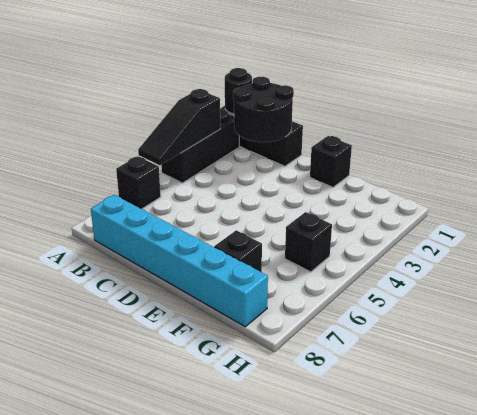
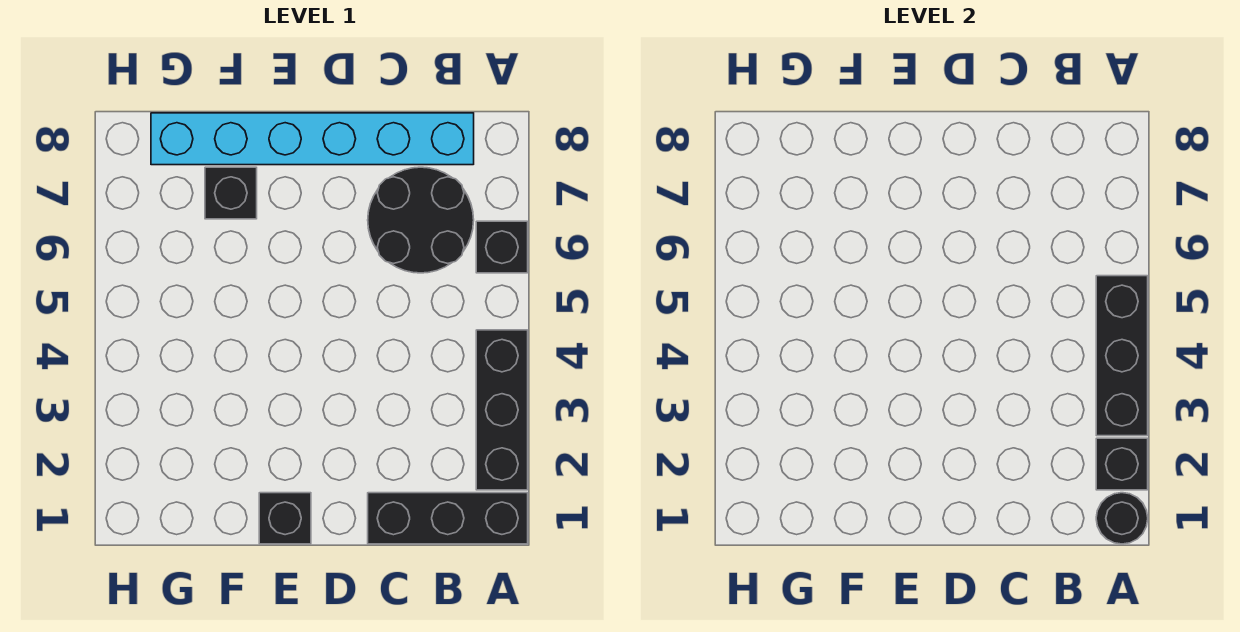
black 1x3 slope [138,89,220,165] -> black 1x3 brick [1096,276,1148,436]
black 2x2 round brick [233,77,294,142] -> black 2x2 round brick moved to [368,167,474,273]
black 1x1 brick [285,212,332,272] -> black 1x1 brick moved to [1096,438,1148,490]

